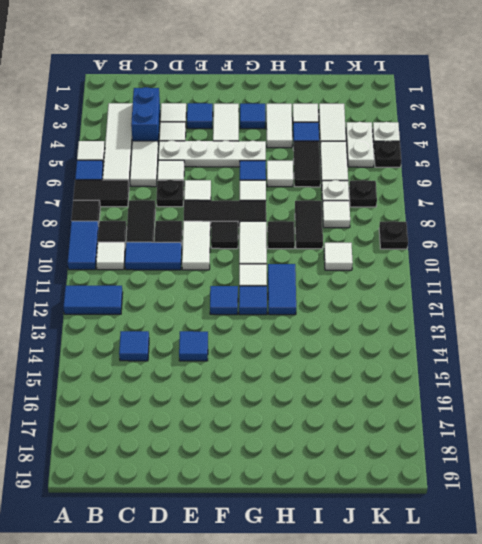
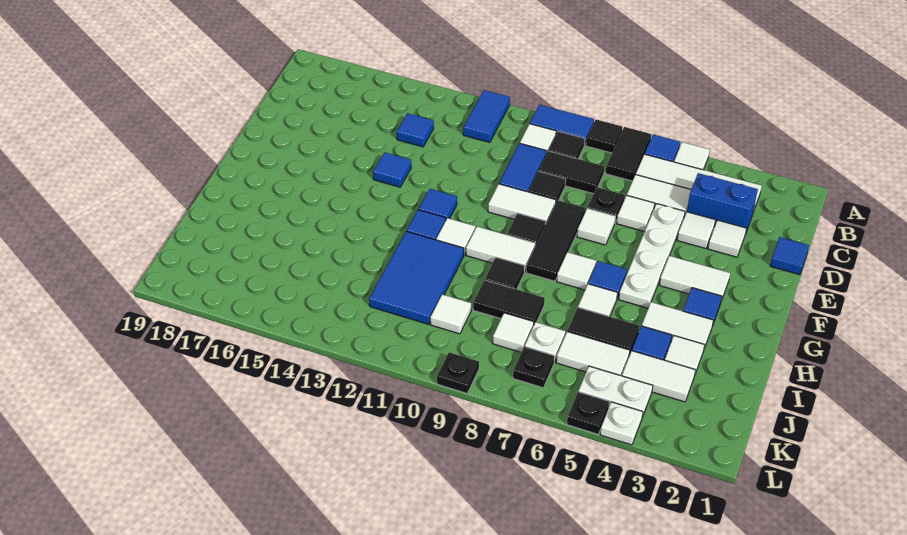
blue 1x1 tile [187,103,213,129] -> blue 1x1 tile moved to [770,237,809,275]
blue 1x2 tile [268,264,296,315] -> blue 2x3 tile [369,231,464,324]

